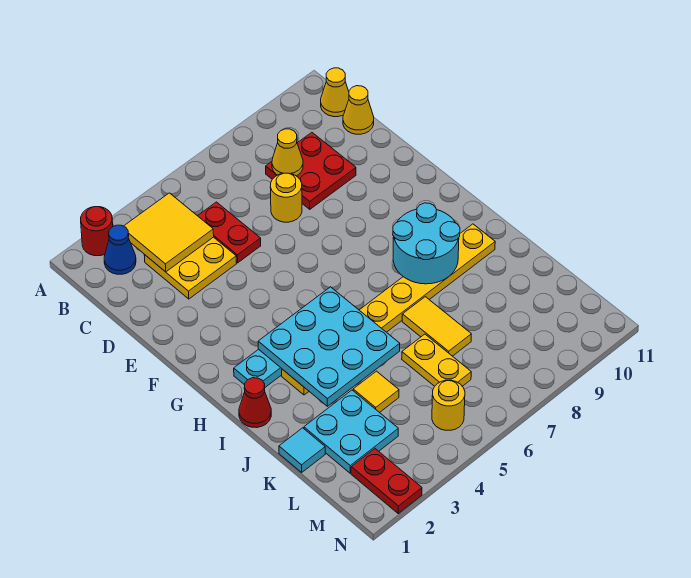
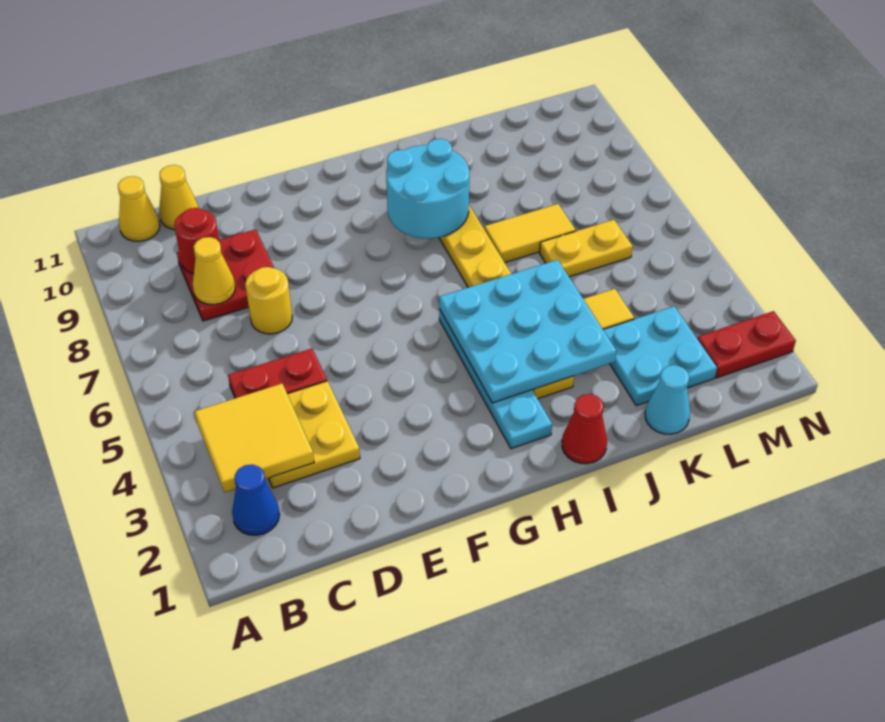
red 1x1 round brick [81,207,113,256] -> red 1x1 round brick moved to [174,208,220,274]
cyan 1x1 tile [279,428,325,472] -> cyan 1x1 cone [645,365,690,434]
yellow 1x1 round brick [432,380,465,430] -> none

